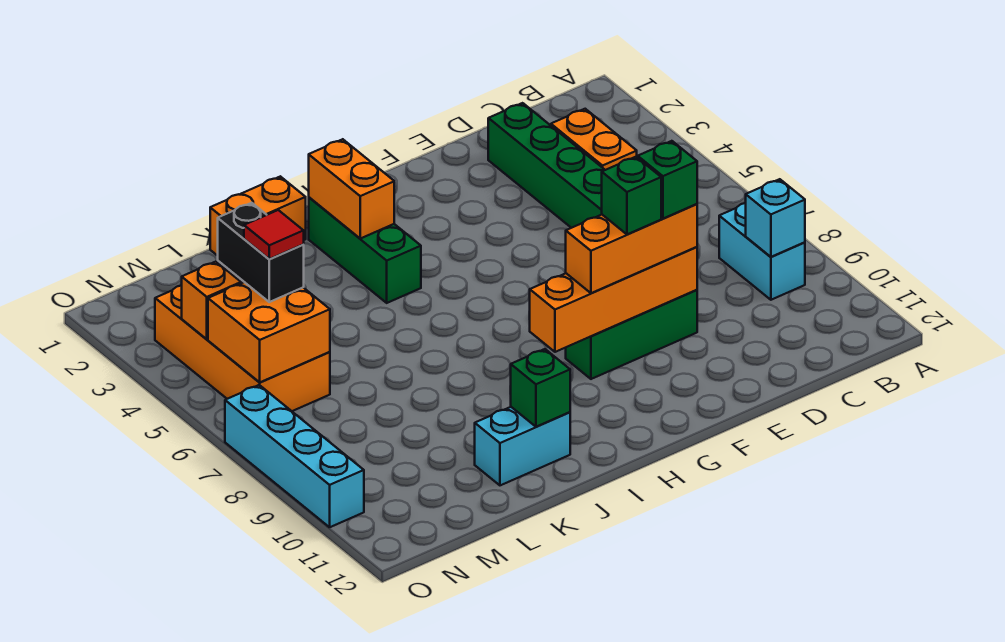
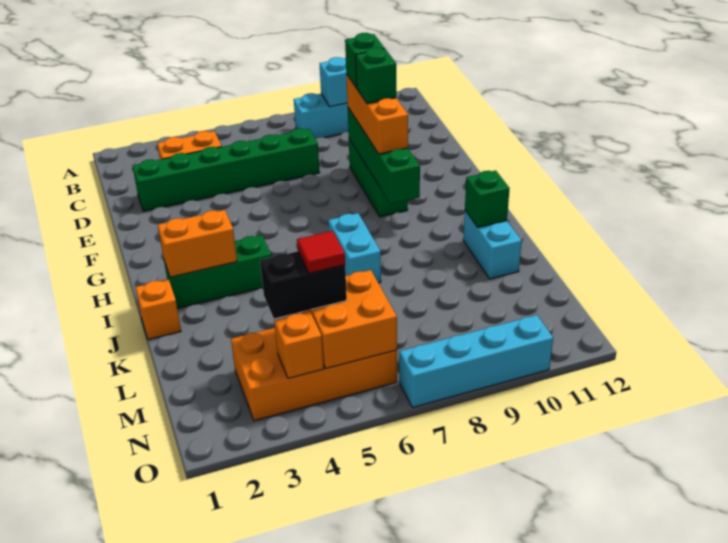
orange 1x4 brick [529,247,697,352] -> green 1x4 brick [348,108,420,204]
none -> cyan 1x2 brick [328,213,381,283]
orange 1x2 brick [210,176,306,256] -> orange 1x1 brick [135,279,181,340]

